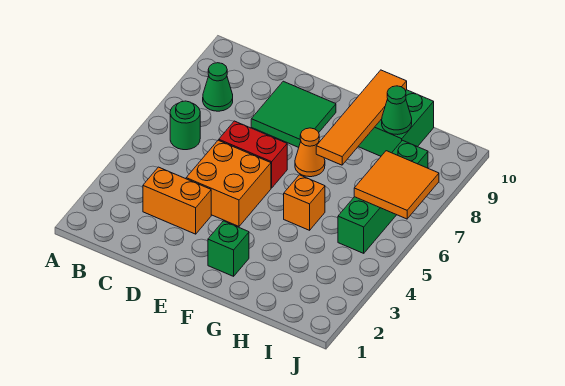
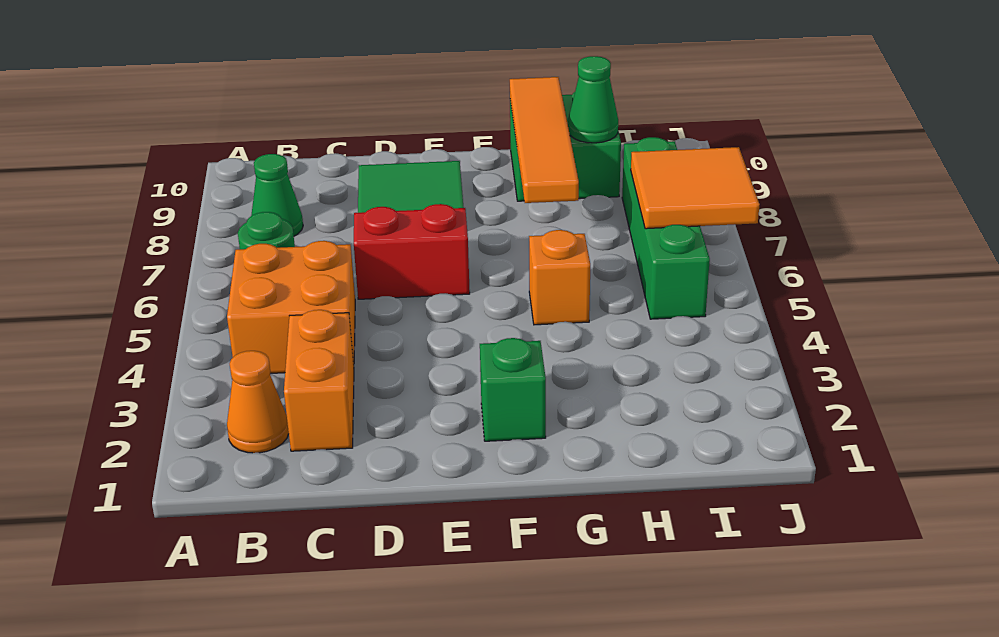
orange 1x2 brick [143,167,211,234] -> orange 1x2 brick turned to [284,310,354,451]
orange 2x2 brick [186,140,271,226] -> orange 2x2 brick moved to [227,241,355,373]
orange 1x1 cone [295,128,325,177] -> orange 1x1 cone moved to [227,351,289,453]

